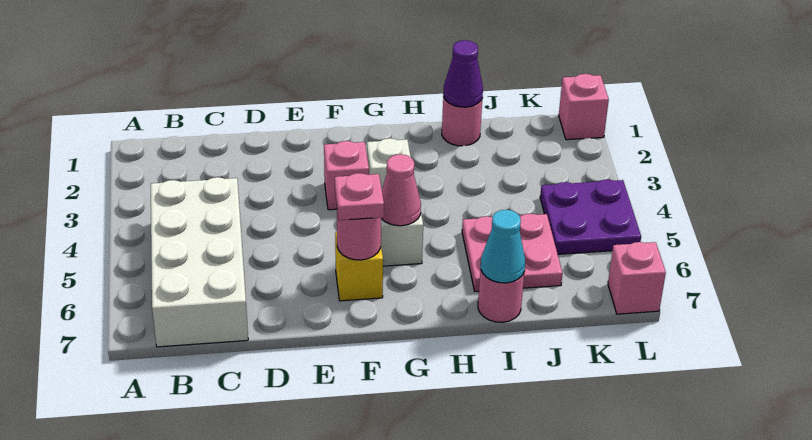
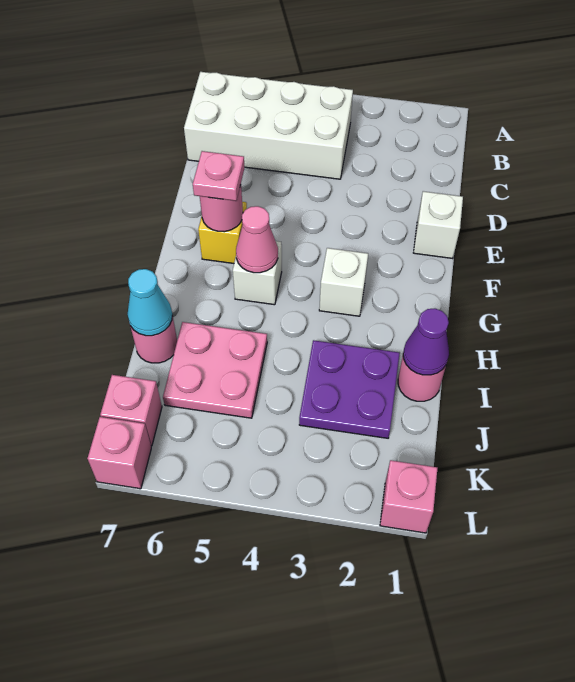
none -> white 1x1 brick [413,191,463,259]
pink 1x1 brick [324,141,369,210] -> pink 1x1 brick moved to [100,375,162,446]
purple 2x2 plate [540,179,641,254] -> purple 2x2 plate moved to [299,340,400,438]

